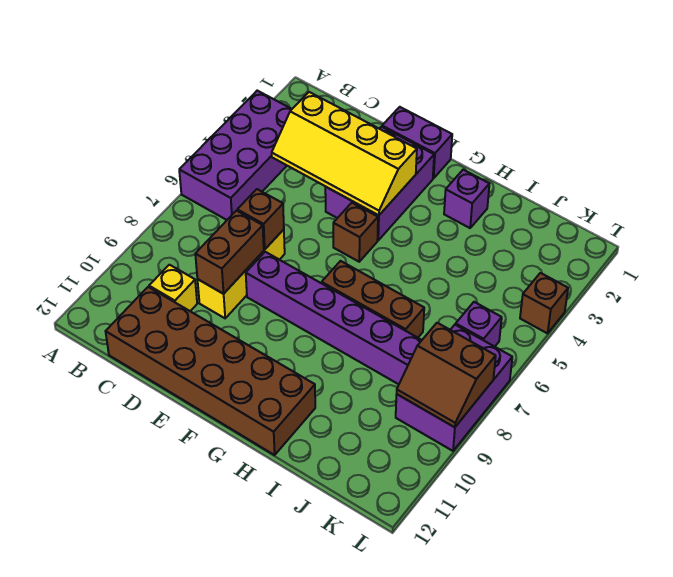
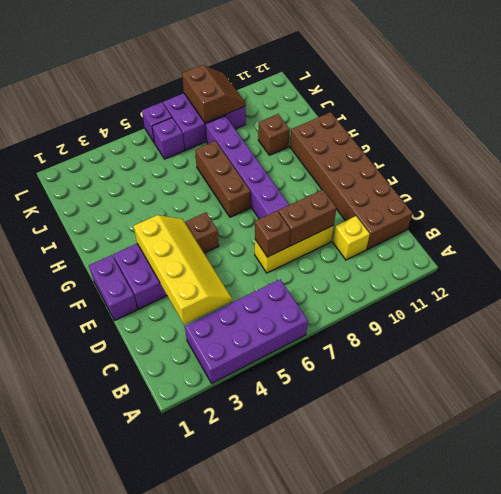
purple 1x1 brick [444,170,489,228] -> purple 1x1 brick moved to [142,102,172,143]
brown 1x1 brick [520,273,568,333] -> brown 1x1 brick moved to [258,114,290,155]

